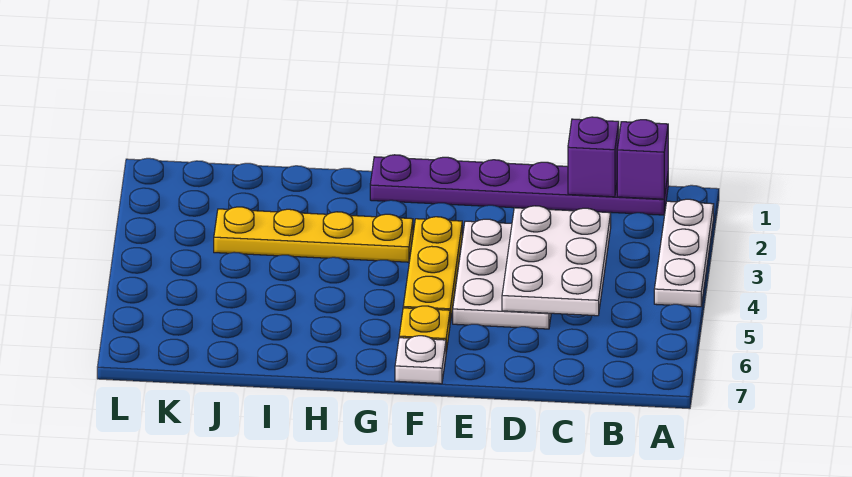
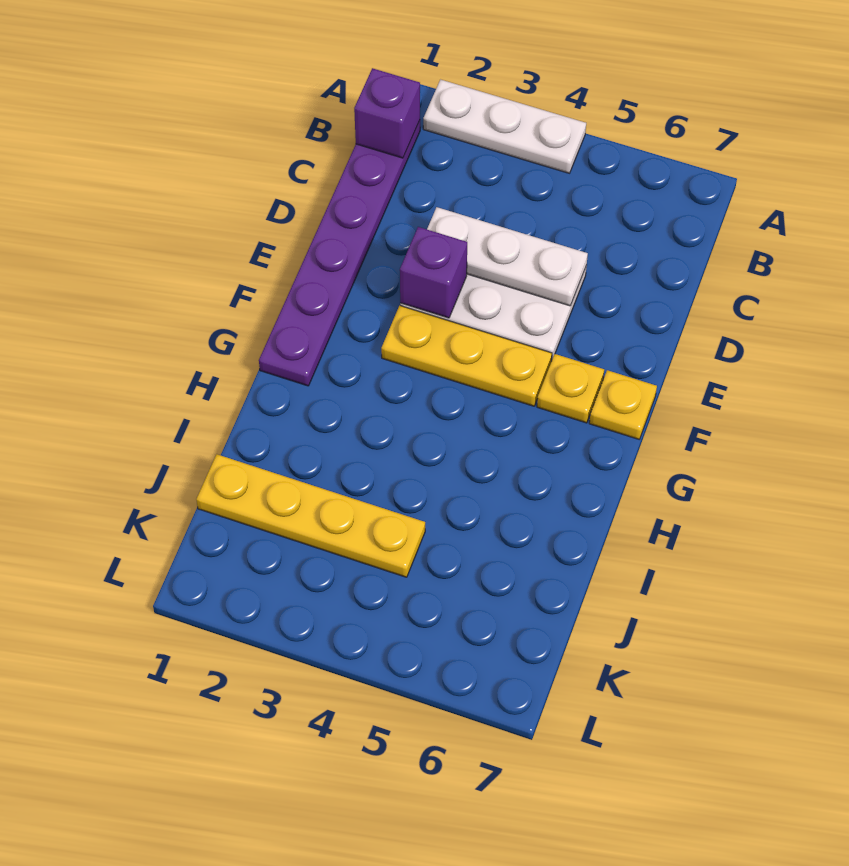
purple 1x1 brick [568,117,619,197] -> purple 1x1 brick moved to [400,227,467,318]
white 2x3 plate [502,206,611,316] -> white 1x3 plate [427,207,588,306]
white 1x1 plate [395,336,446,384] -> yellow 1x1 plate [589,370,657,439]
yellow 1x4 plate [214,207,413,262] -> yellow 1x4 plate turned to [196,454,425,577]

